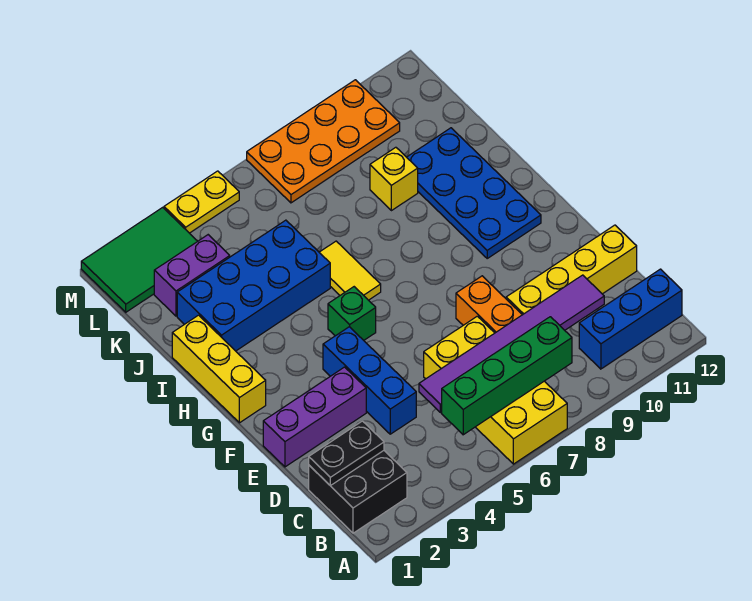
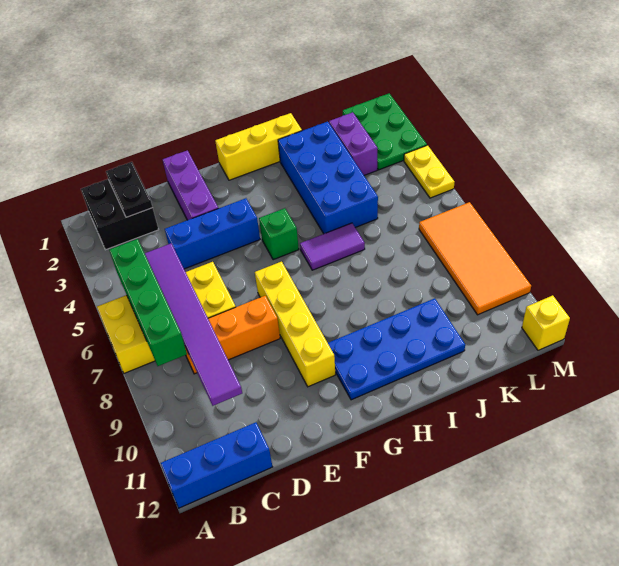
blue 1x3 brick [579,269,682,369] -> blue 1x3 brick turned to [161,422,272,508]
yellow 1x4 brick [506,225,637,315] -> yellow 1x4 brick moved to [255,262,335,387]
yellow 1x2 tile [319,241,381,300] -> purple 1x2 tile [300,223,365,270]
yellow 1x1 brick [370,147,418,211] -> yellow 1x1 brick moved to [522,295,570,350]
green 2x3 tile [81,207,198,312] -> green 2x3 plate [343,93,427,170]
orange 2x4 plate [247,80,400,203] -> orange 2x4 tile [419,202,531,315]

